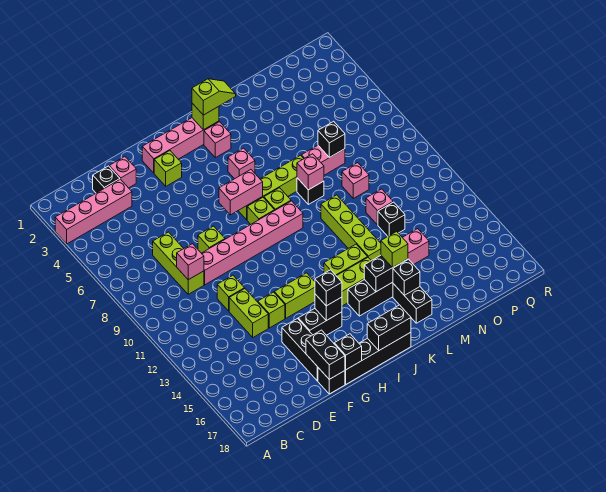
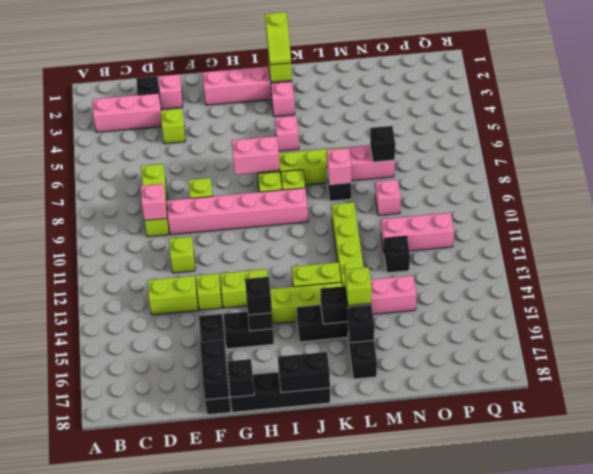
pink 1x4 brick [55,179,132,244] -> pink 1x3 brick [93,93,162,132]
lime 1x2 brick [229,289,268,337] -> lime 1x2 brick turned to [148,276,198,315]
lime 1x1 brick [154,151,182,186] -> lime 1x1 brick moved to [161,109,185,144]
lime 1x2 slope [192,79,236,115] -> lime 1x2 slope turned to [265,12,291,65]
pink 1x1 brick [366,189,393,225] -> pink 1x3 brick [381,213,454,251]

